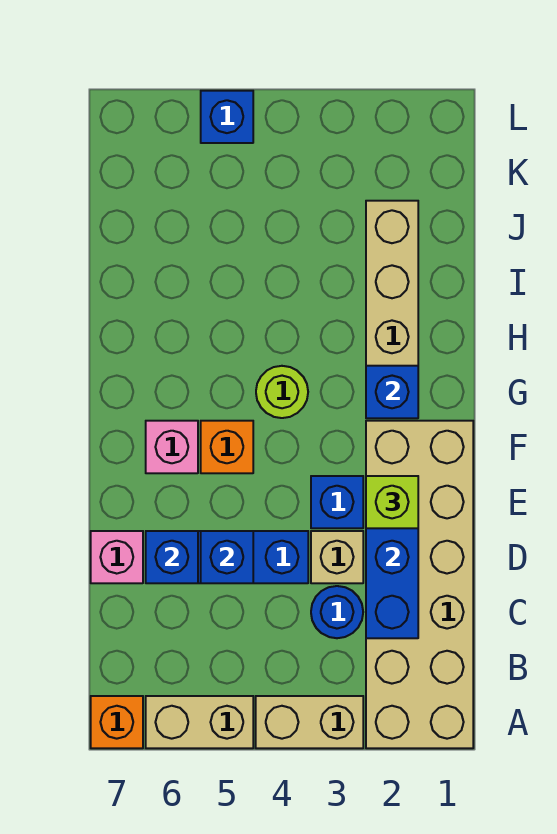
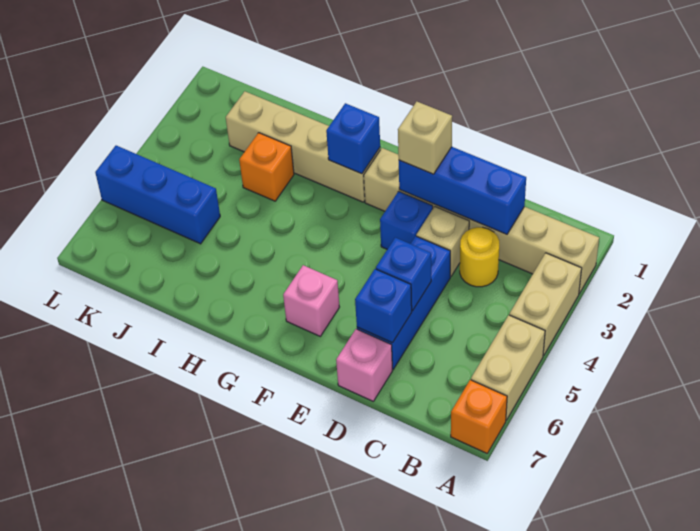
tan 2x6 brick [366,421,473,748] -> tan 1x6 brick [364,148,599,294]
blue 1x1 round brick [311,586,363,638] -> yellow 1x1 round brick [460,227,499,287]
lime 1x1 brick [366,476,418,528] -> tan 1x1 brick [398,102,452,174]
orange 1x1 brick [201,421,253,473] -> orange 1x1 brick moved to [239,133,294,201]
lime 1x1 round brick [256,366,308,418] -> none
blue 1x1 brick [201,91,253,143] -> blue 1x3 brick [95,146,220,244]

